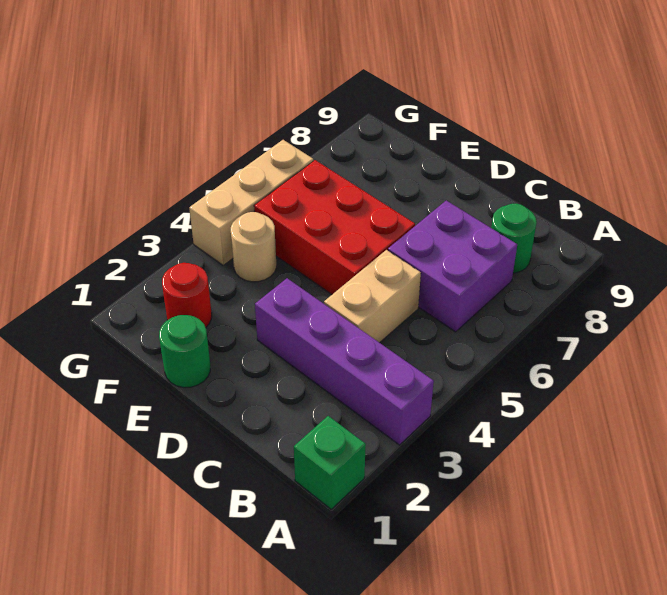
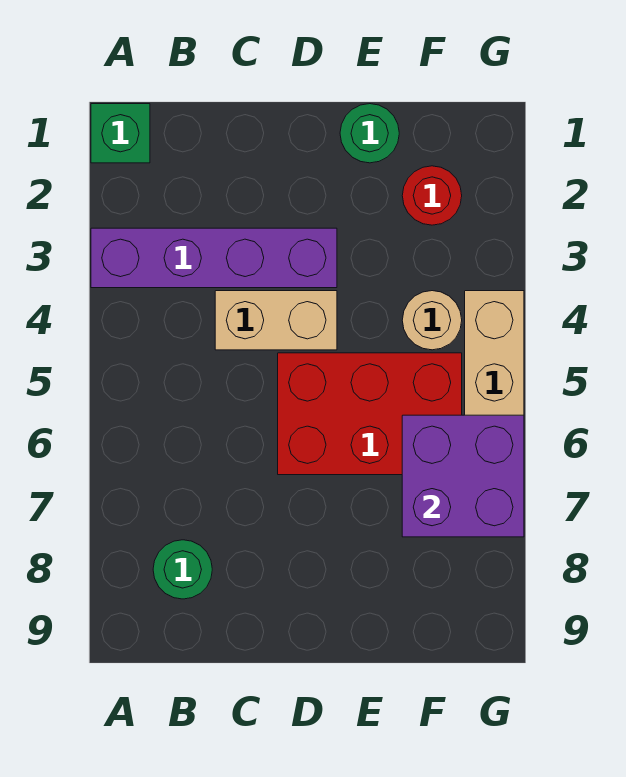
purple 2x2 brick [388,200,517,332] -> purple 2x2 brick moved to [402,415,524,537]
tan 1x2 brick [324,250,421,343] -> tan 1x2 brick turned to [215,291,337,350]

